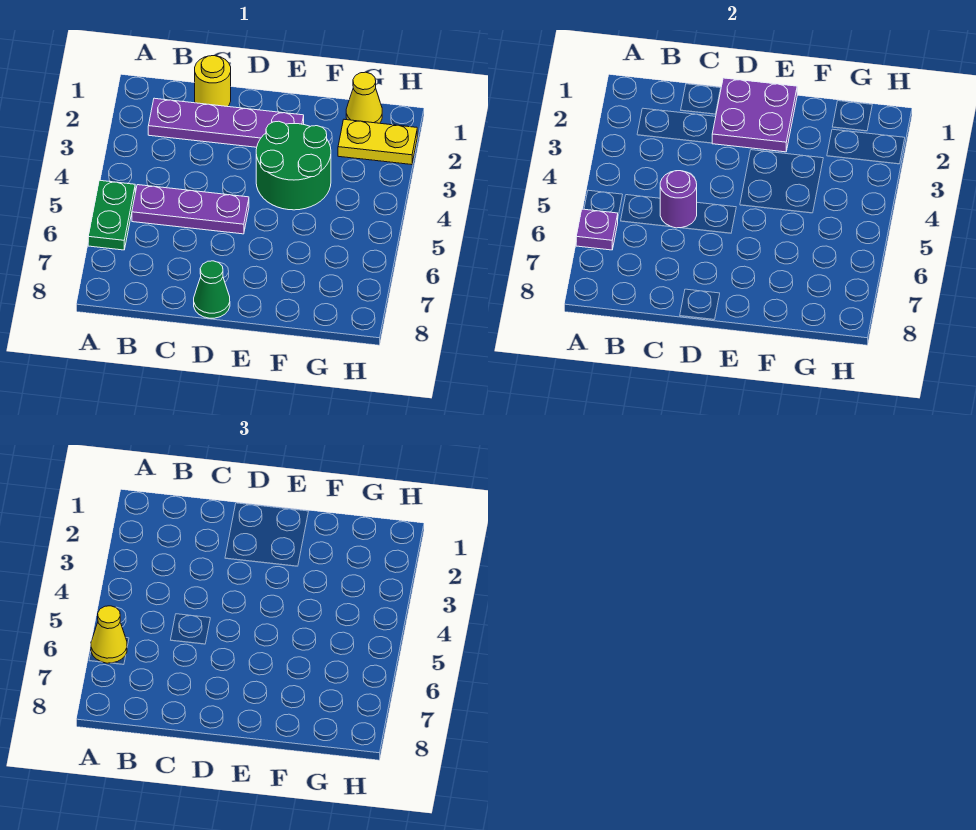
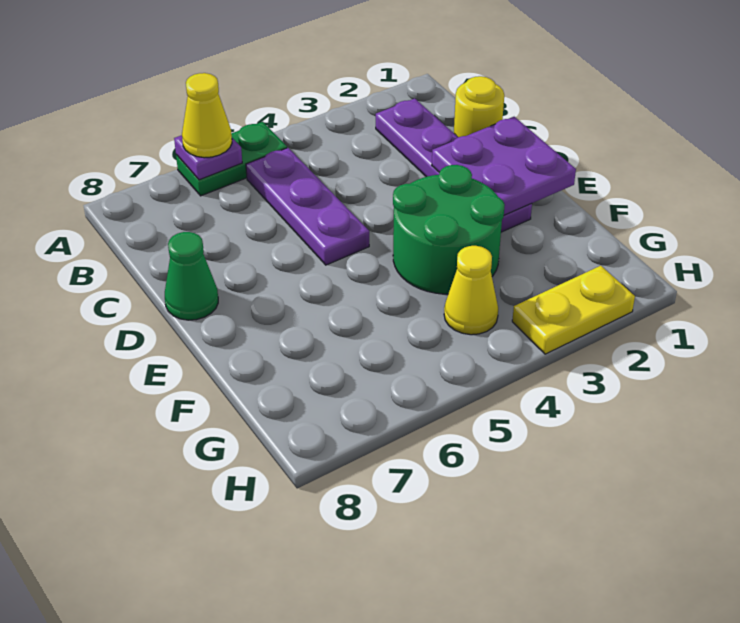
purple 1x1 round brick [660,171,697,228] -> none
yellow 1x1 cone [346,72,382,123] -> yellow 1x1 cone moved to [444,246,498,335]
yellow 1x2 plate [338,119,417,165] -> yellow 1x2 plate turned to [512,266,635,354]

